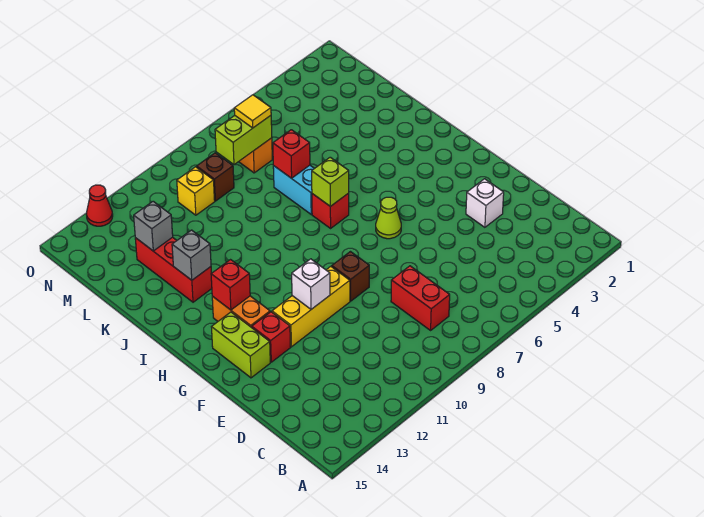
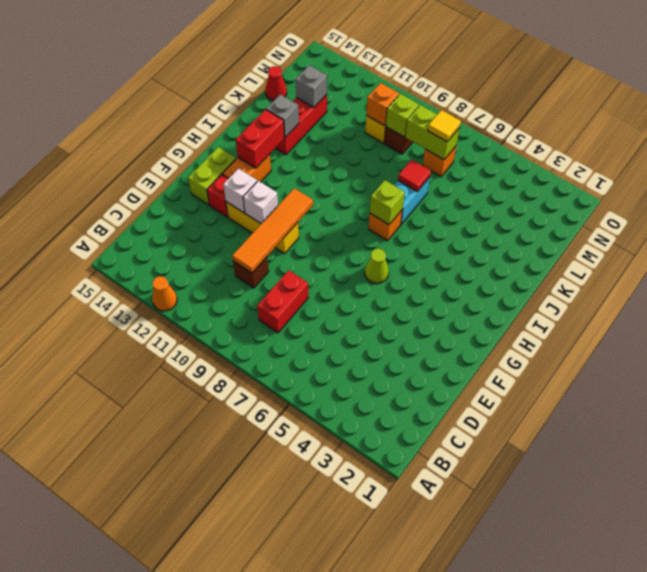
none -> orange 1x1 cone [152,276,177,311]
none -> orange 1x4 tile [232,188,313,273]
white 1x1 brick [466,179,504,227] -> white 1x1 brick moved to [223,169,257,213]
brown 1x1 brick [332,252,369,301] -> brown 1x1 brick moved to [233,257,269,288]
red 1x1 brick [211,260,250,310] -> red 1x2 brick [236,110,285,168]
red 1x1 brick [312,193,349,228] -> orange 1x1 brick [369,209,403,241]
red 1x1 brick [273,130,310,178] -> red 1x1 tile [398,160,431,191]
none -> lime 1x1 brick [386,94,419,137]
none -> orange 1x1 brick [366,83,399,126]
red 1x1 cone [87,185,113,226] -> red 1x1 cone moved to [265,66,287,101]

